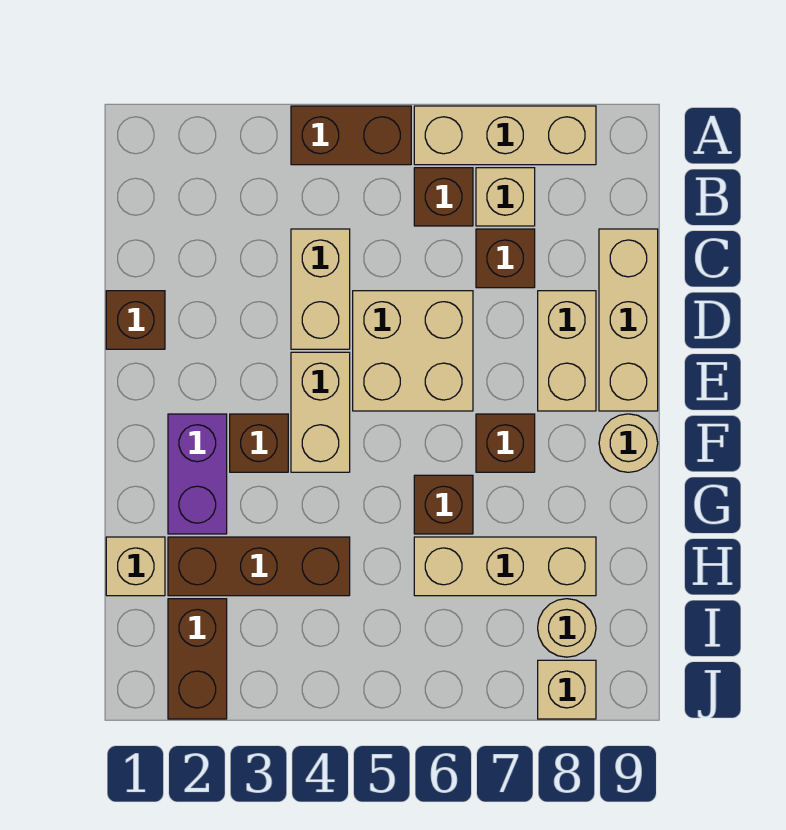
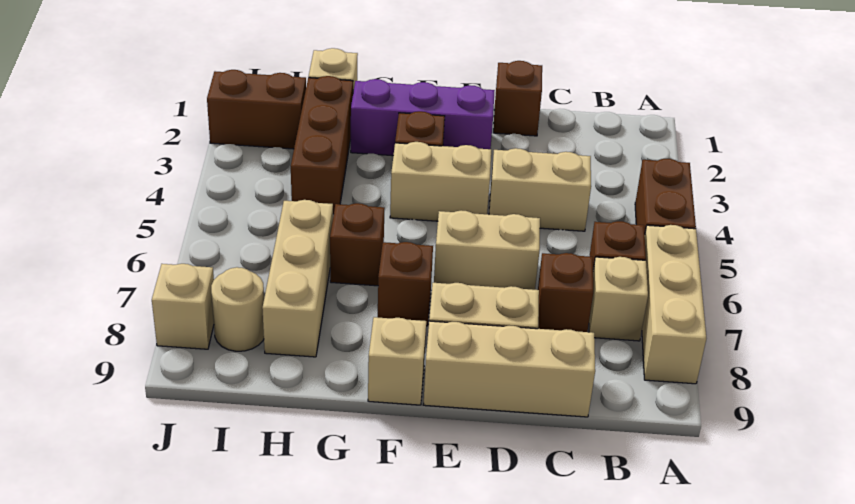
tan 2x2 brick [353,291,473,411] -> tan 1x2 brick [434,210,540,290]
purple 1x2 brick [168,414,227,534] -> purple 1x3 brick [351,79,495,156]
tan 1x1 round brick [599,414,658,472] -> tan 1x1 brick [368,317,426,405]

